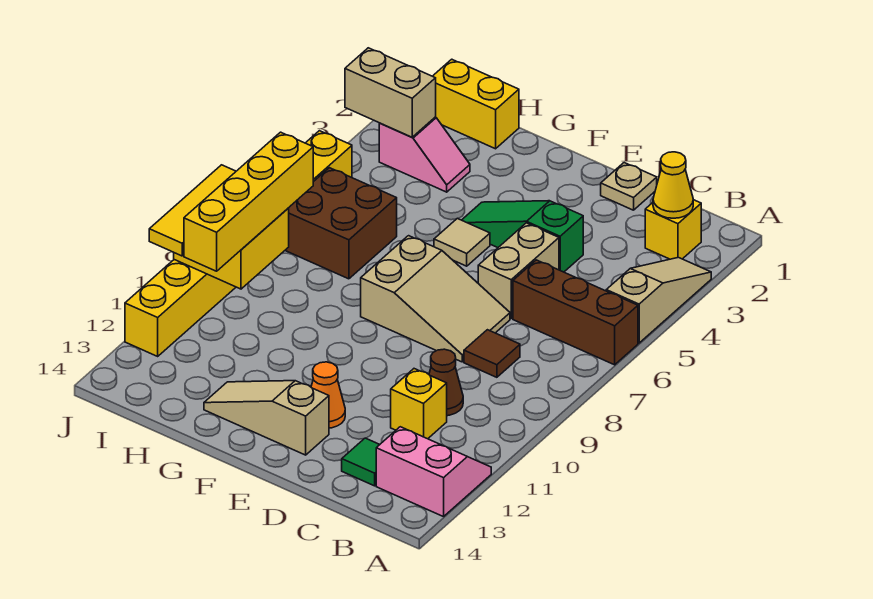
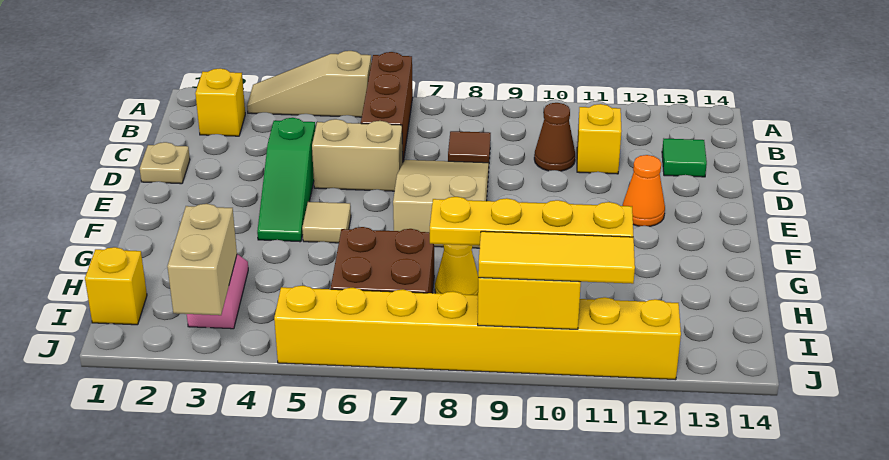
pink 2x2 slope [376,427,491,517] -> none
yellow 1x1 cone [653,152,693,218] -> yellow 1x1 cone moved to [435,244,478,295]
tan 1x3 slope [204,381,329,455] -> none
yellow 1x2 brick [433,59,519,149] -> yellow 1x1 brick [85,247,147,325]
yellow 1x4 brick [184,132,313,271] -> yellow 1x4 plate [430,197,633,246]

